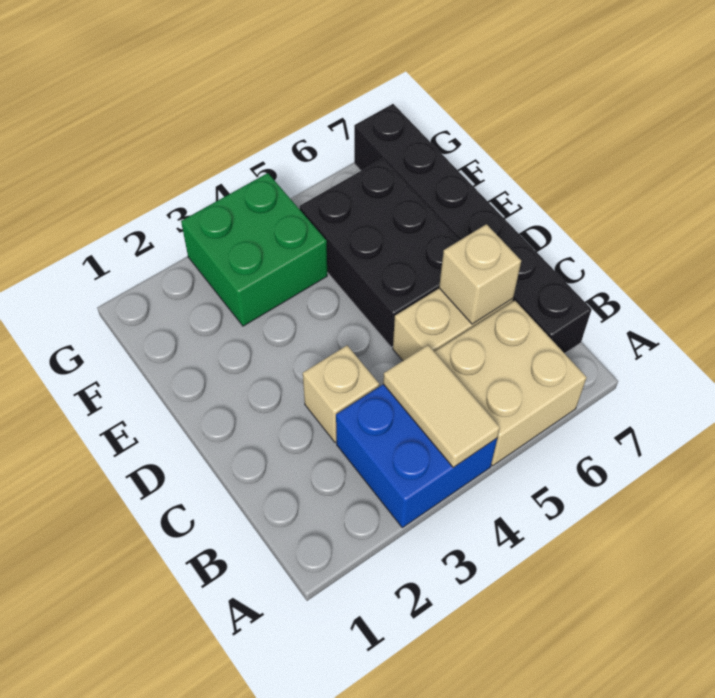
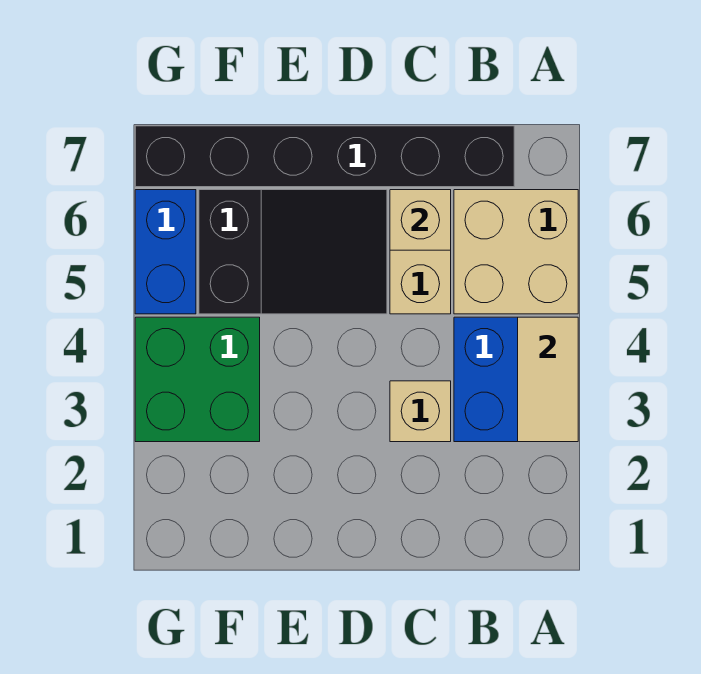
tan 1x2 tile [383,345,500,468] -> tan 1x2 tile turned to [518,317,578,442]
black 2x3 brick [300,159,459,347] -> black 2x3 slope [199,190,387,314]
none -> blue 1x2 brick [135,190,196,314]

